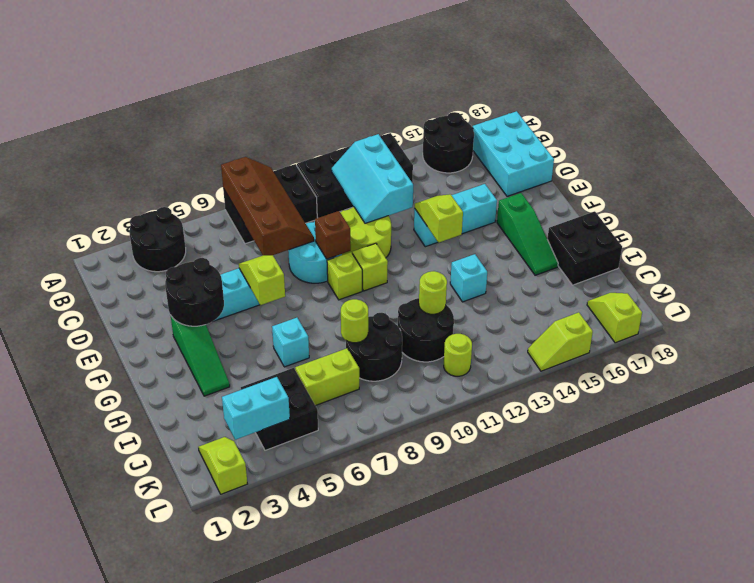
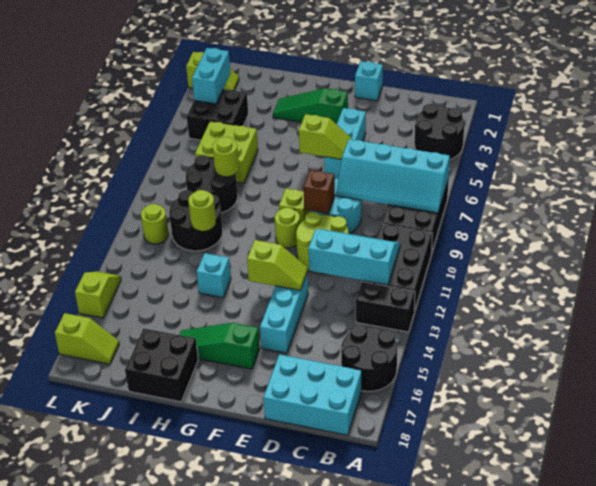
brown 2x4 slope [221,157,314,255] -> cyan 2x4 slope [336,139,450,213]
black 2x2 round brick [165,258,224,326] -> none
lime 1x1 brick [352,243,388,291] -> lime 1x1 round brick [275,208,300,248]
cyan 1x1 brick [272,318,309,367] -> cyan 1x1 brick moved to [355,61,383,101]
lime 1x2 brick [295,348,359,406] -> lime 2x2 brick [195,121,258,183]

